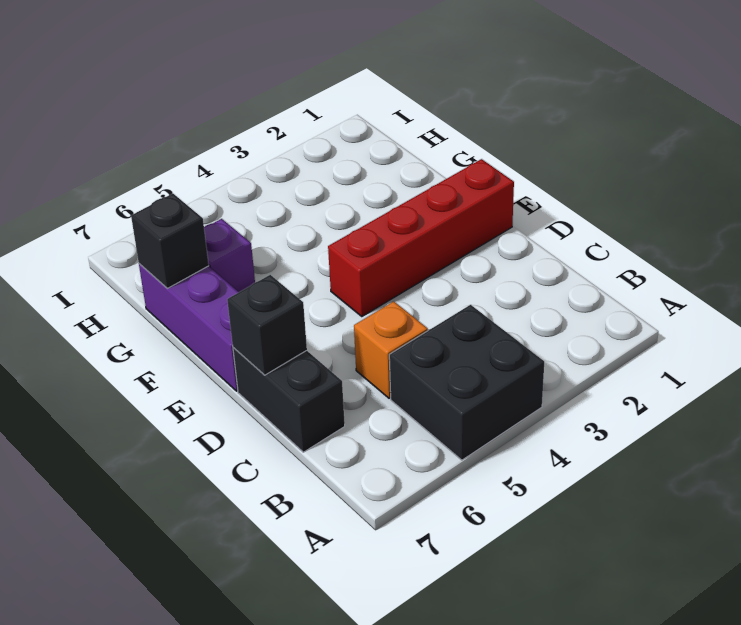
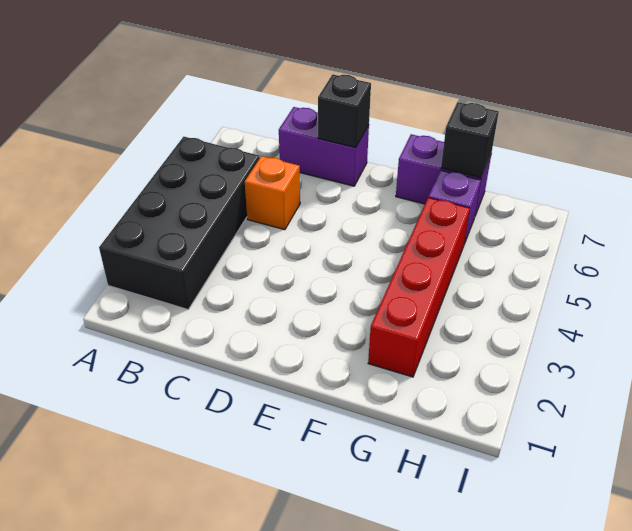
black 2x2 brick [389,305,544,460] -> black 2x4 brick [99,137,260,309]
black 1x2 brick [233,348,345,452] -> purple 1x2 brick [279,107,369,186]
red 1x4 brick [328,159,514,316] -> red 1x4 brick moved to [368,198,470,377]
purple 1x3 brick [139,264,239,391] -> purple 1x2 brick [396,134,491,215]

